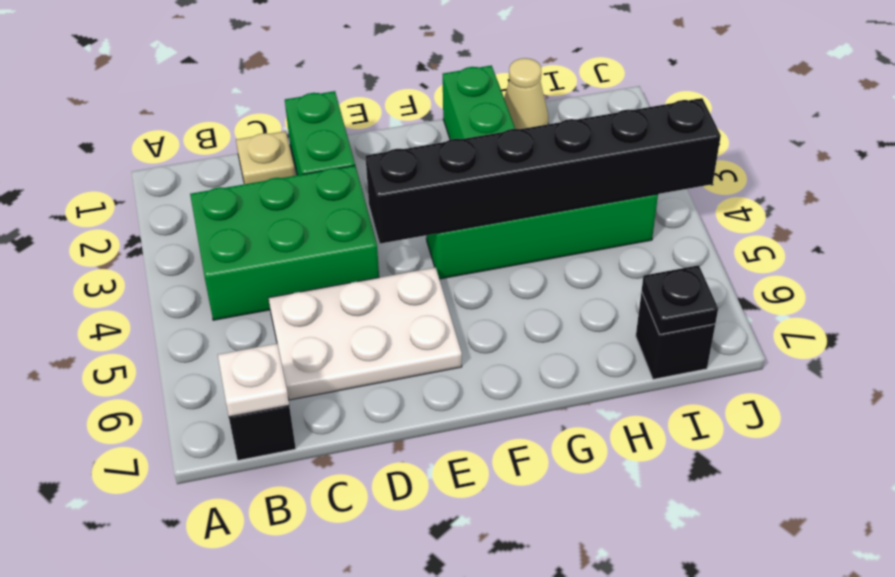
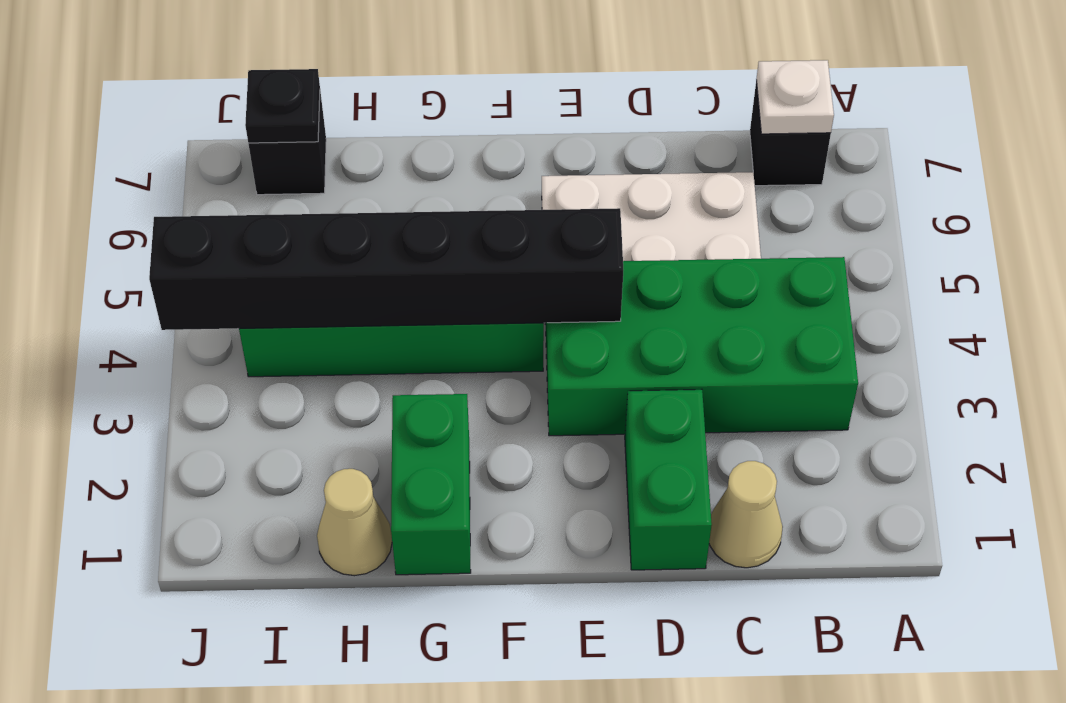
green 2x3 brick [190,166,379,320] -> green 2x4 brick [545,257,858,436]
tan 1x1 plate [236,131,295,184] -> tan 1x1 cone [709,461,783,568]

